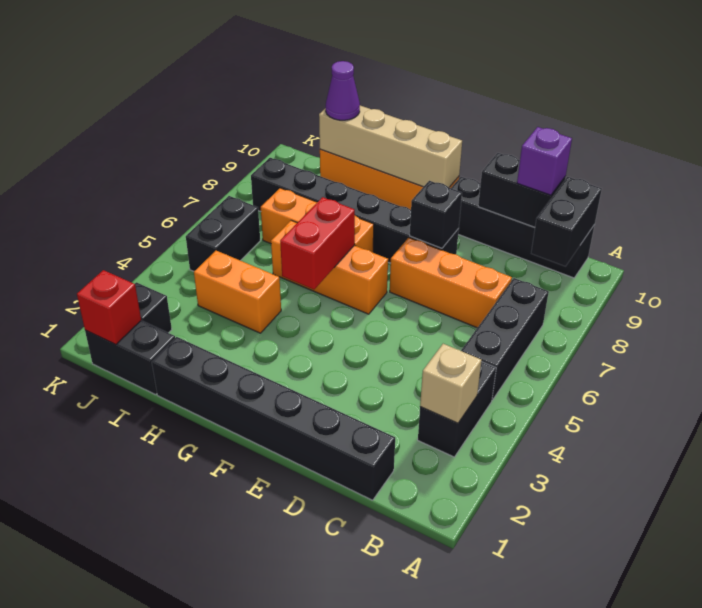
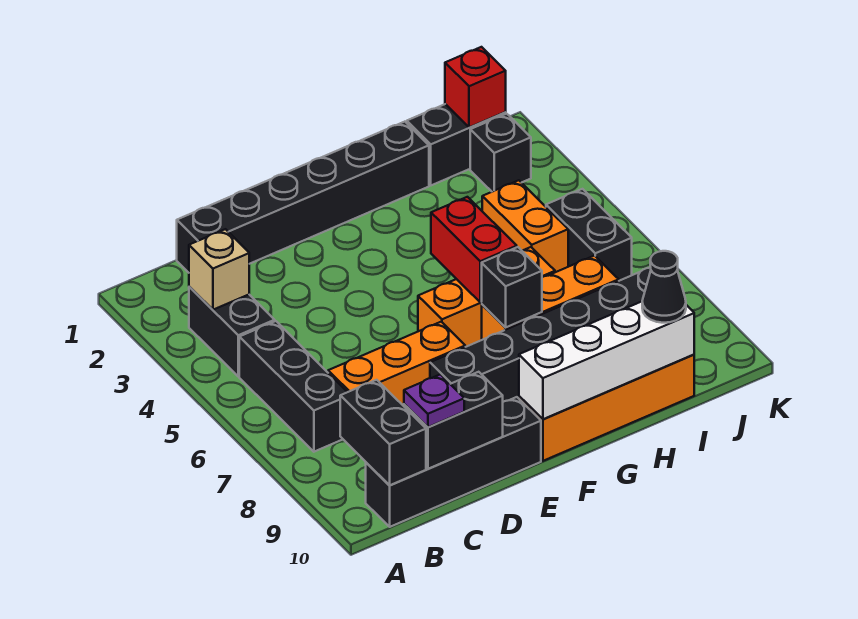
purple 1x1 brick [517,127,572,195] -> purple 1x1 plate [404,374,464,427]
black 1x1 brick [410,181,462,248] -> black 1x1 brick moved to [482,247,542,328]
tan 1x4 brick [319,106,462,187] -> white 1x4 brick [519,302,694,419]
orange 1x2 brick [194,251,281,333] -> orange 1x2 brick turned to [482,180,568,272]
purple 1x1 cone [326,61,360,120] -> black 1x1 cone [642,251,686,323]

